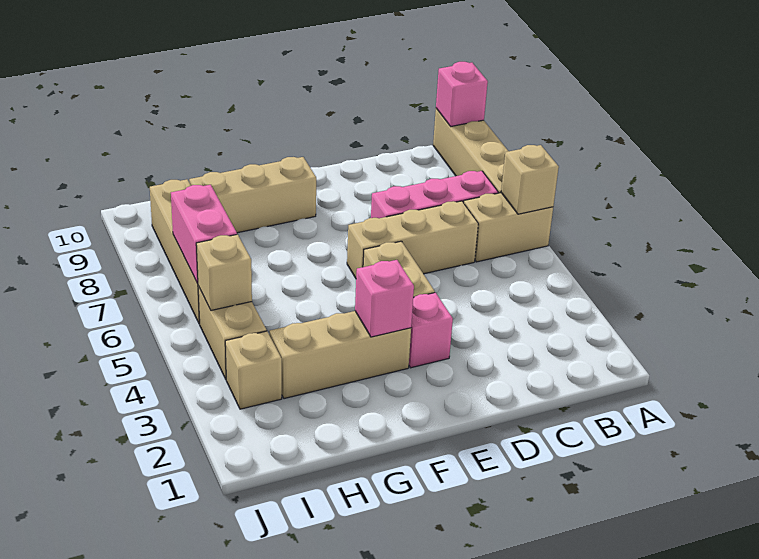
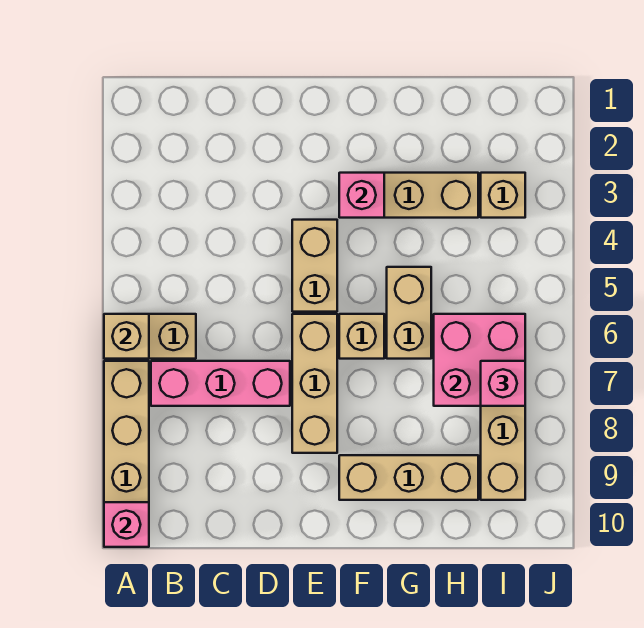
tan 1x3 brick [347,201,478,278] -> tan 1x3 brick turned to [292,314,337,453]
pink 1x1 brick [409,293,453,368] -> pink 1x1 brick moved to [481,361,525,406]
tan 1x2 brick [198,286,267,379] -> tan 1x2 brick moved to [387,267,431,359]
tan 1x1 brick [196,234,252,310] -> tan 1x1 brick moved to [339,314,384,359]
pink 1x2 brick [171,185,237,283] -> pink 2x2 brick [434,314,525,406]

